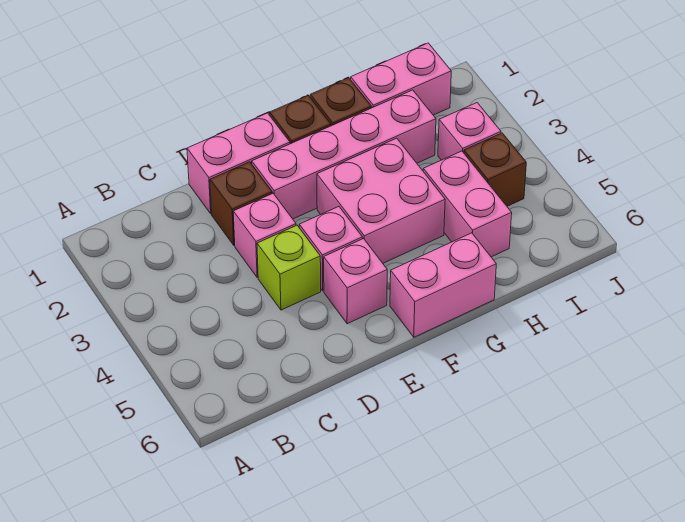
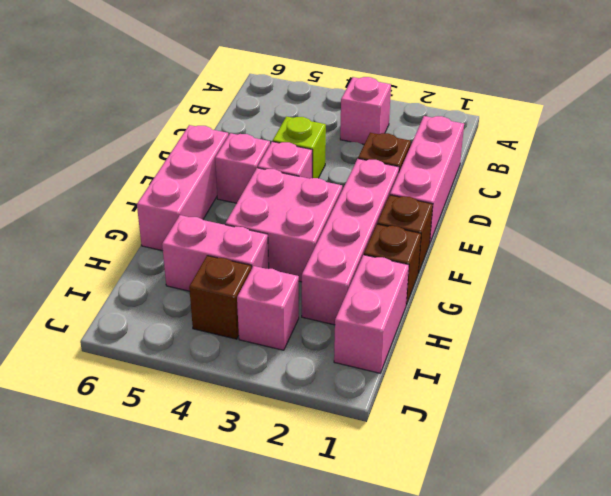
pink 1x2 brick [187,113,290,214] -> pink 1x3 brick [390,116,464,244]
pink 1x1 brick [233,193,296,278] -> pink 1x1 brick moved to [340,77,391,144]
pink 1x2 brick [390,233,496,337] -> pink 1x3 brick [137,125,228,251]

